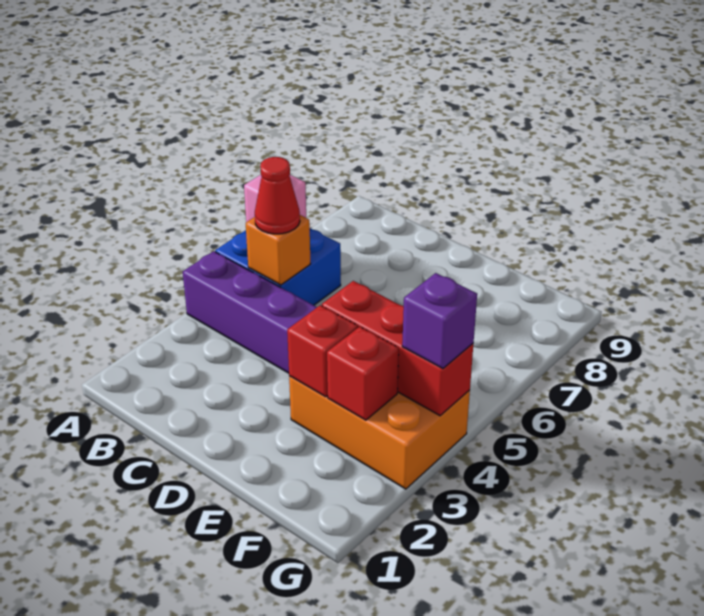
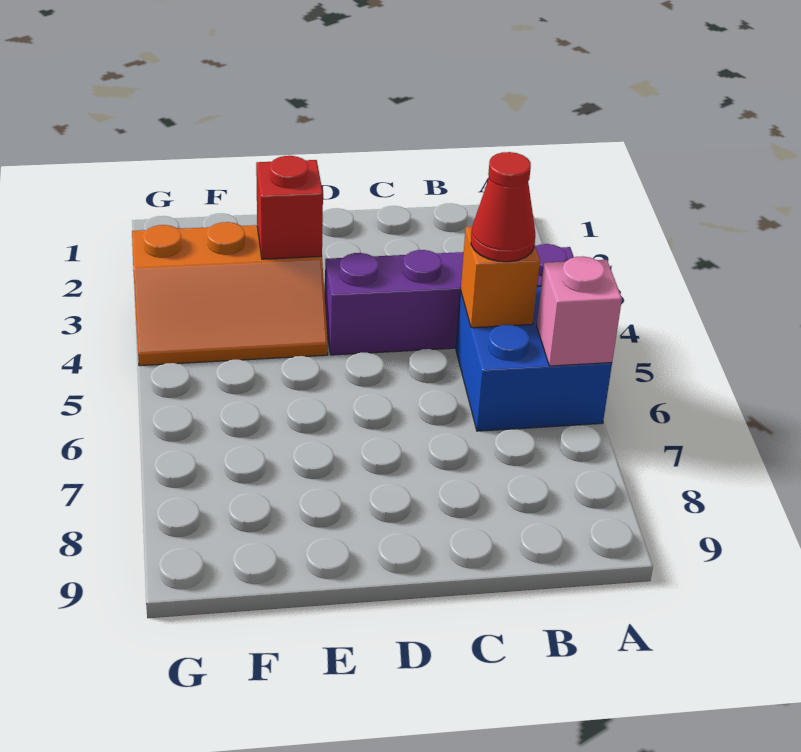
orange 2x3 brick [289,376,470,489] -> orange 2x3 slope [132,222,328,366]
red 1x3 brick [322,281,473,416] -> none
red 1x1 brick [327,327,399,420] -> none
purple 1x1 brick [402,273,477,369] -> none

